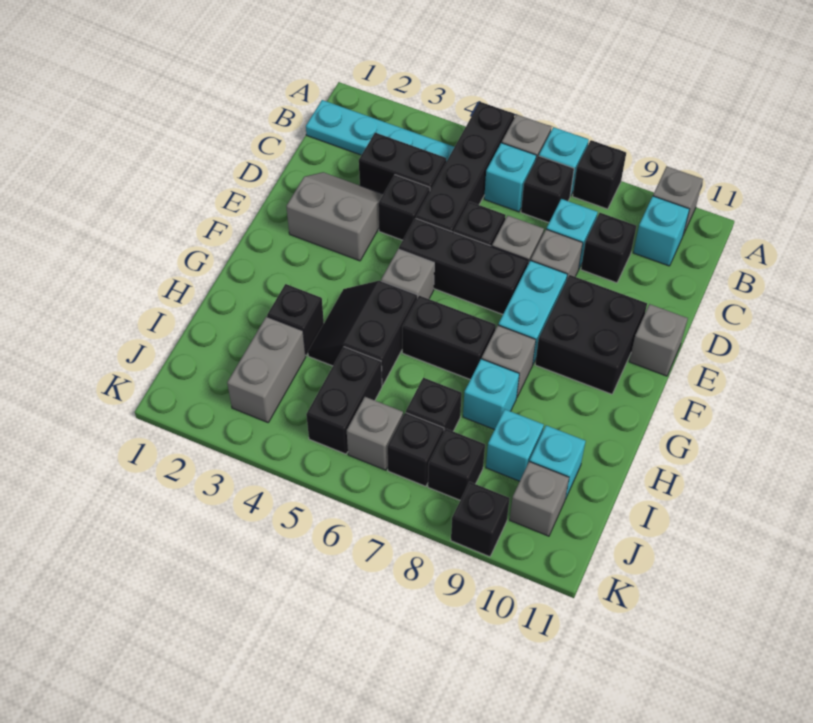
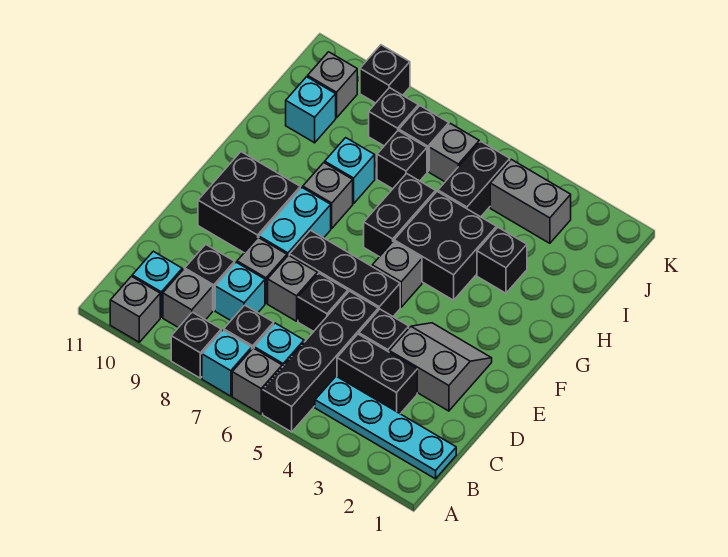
grey 2x2 slope [286,172,383,261] -> grey 2x2 slope turned to [389,323,492,411]
grey 1x1 brick [629,304,688,376] -> grey 1x1 brick moved to [163,269,213,328]
black 2x2 slope [308,281,417,386] -> black 2x2 brick [394,192,496,300]
black 1x2 brick [402,296,496,380] -> black 1x2 brick turned to [364,173,436,257]
grey 1x2 brick [227,317,306,422] -> grey 1x2 brick turned to [490,159,571,243]
cyan 1x1 brick [486,409,544,481] -> none

